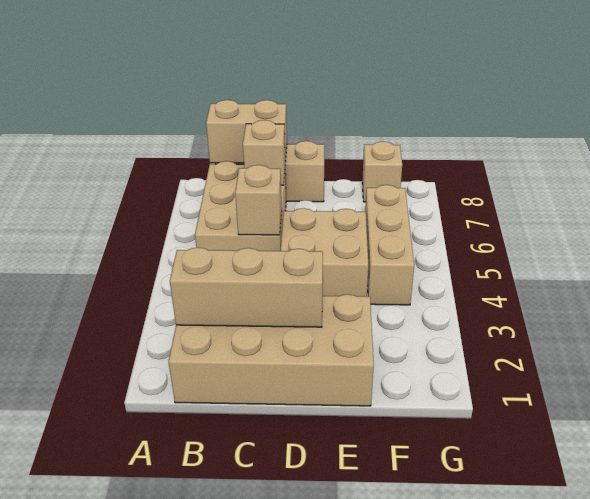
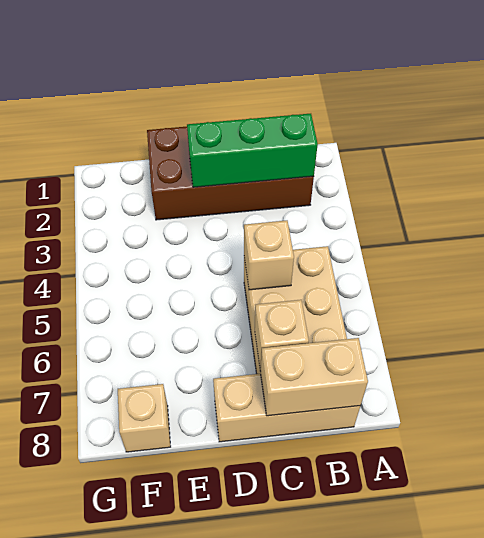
tan 2x4 brick [169,294,374,406] -> brown 2x4 brick [147,127,314,220]
tan 1x3 brick [170,247,323,327] -> green 1x3 brick [187,114,318,187]
tan 2x2 brick [281,208,368,296] -> none
tan 1x3 brick [365,185,414,305] -> none

